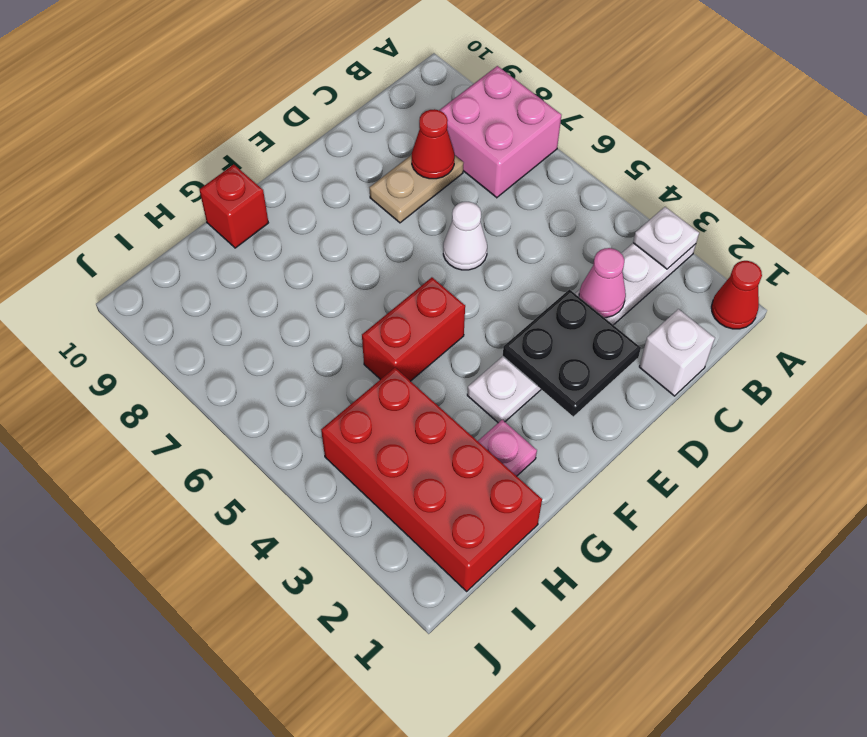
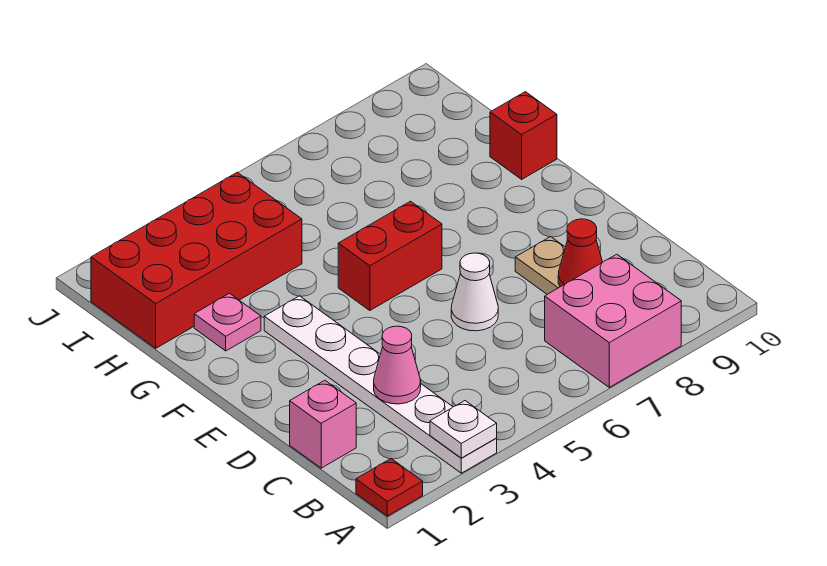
red 1x1 cone [711,261,762,329] -> red 1x1 plate [356,459,423,516]
white 1x1 brick [639,309,715,396] -> pink 1x1 brick [290,380,356,468]
black 2x2 plate [503,289,641,416] -> none
red 1x2 brick [362,277,465,381] -> red 1x2 brick turned to [338,201,442,311]

